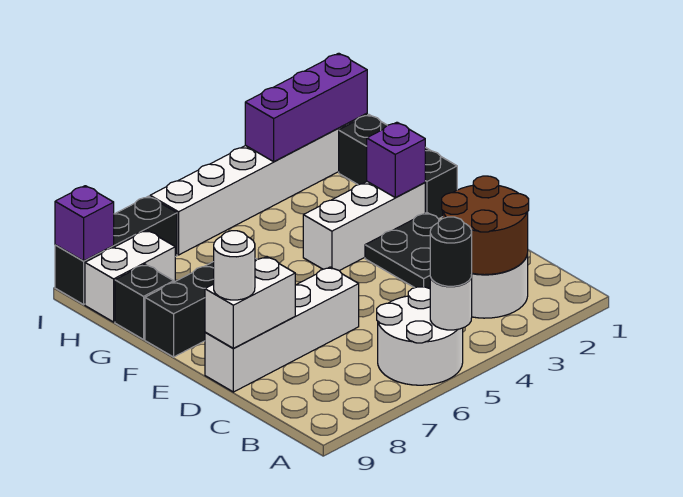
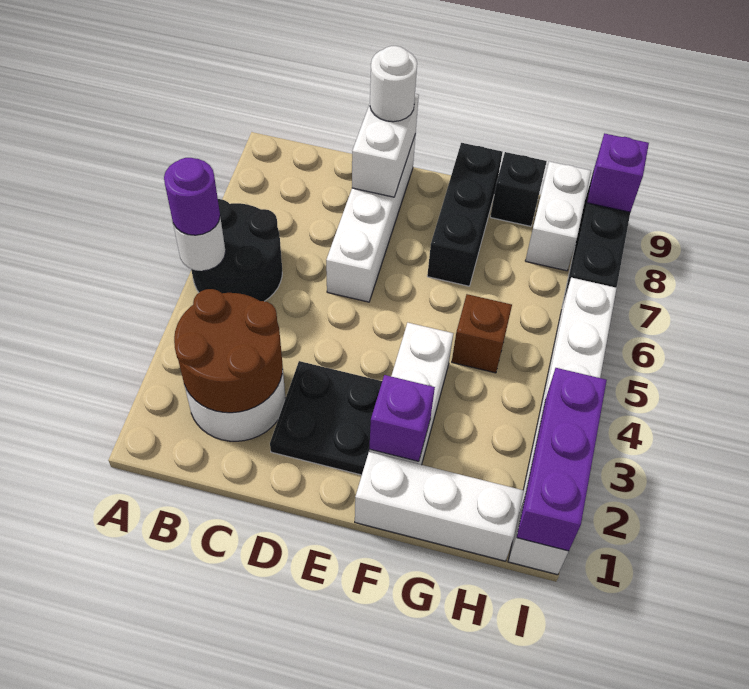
white 2x2 round brick [377,287,463,385] -> black 2x2 round brick [191,199,282,301]
black 1x1 round brick [430,217,472,286] -> purple 1x1 round brick [164,158,220,235]
black 1x3 brick [339,114,457,219] -> white 1x3 brick [355,452,524,561]
none -> brown 1x1 brick [452,294,512,373]

